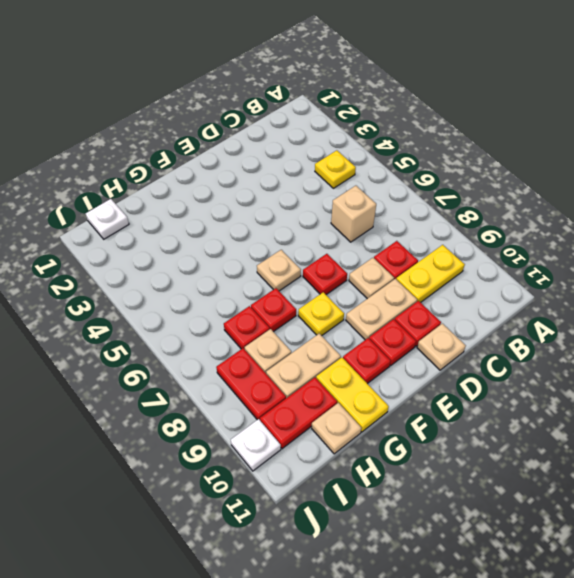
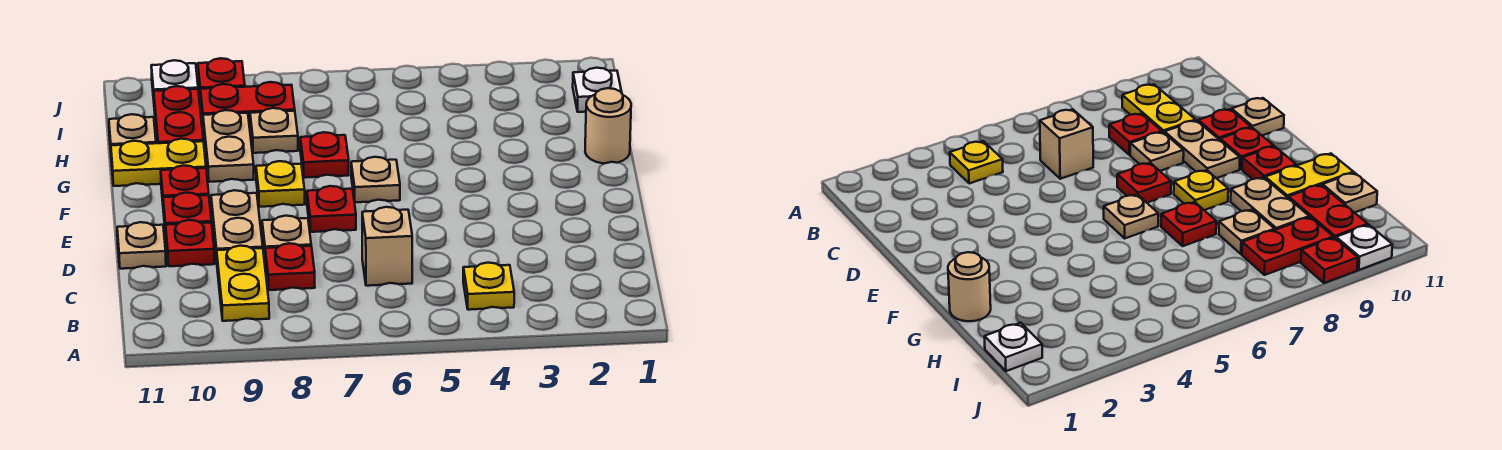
none -> tan 1x1 round brick [585,88,631,164]
red 1x1 plate [224,306,270,349] -> red 1x1 plate moved to [198,58,245,101]

